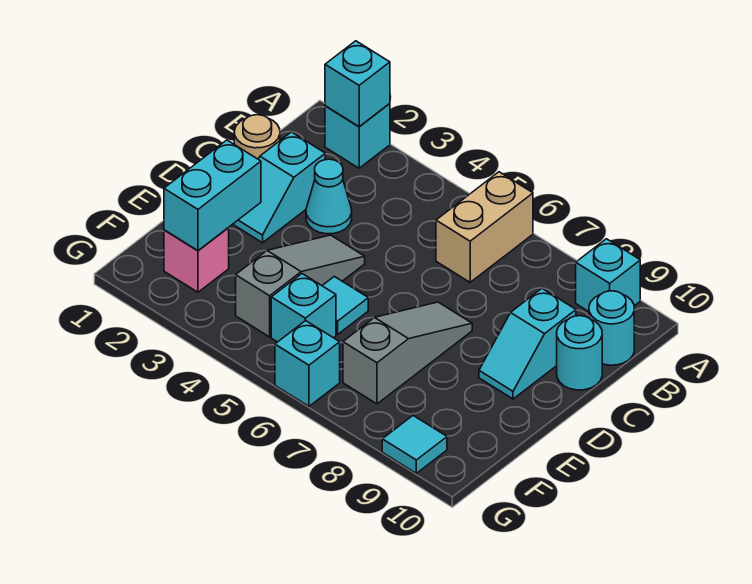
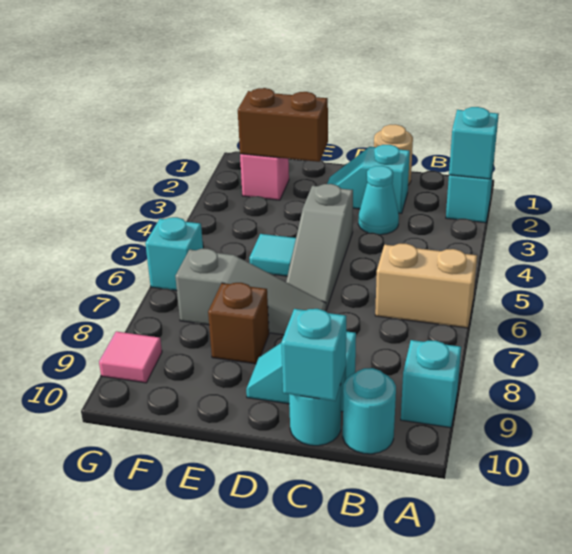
grey 1x3 slope [236,235,365,337] -> grey 1x3 slope turned to [286,184,353,310]
cyan 1x2 brick [164,140,261,250] -> brown 1x2 brick [238,88,328,162]
none -> brown 1x1 brick [208,283,269,364]
cyan 1x1 brick [271,274,336,342] -> cyan 1x1 brick moved to [281,309,346,401]
cyan 1x1 tile [382,416,447,473] -> pink 1x1 tile [99,332,162,383]

